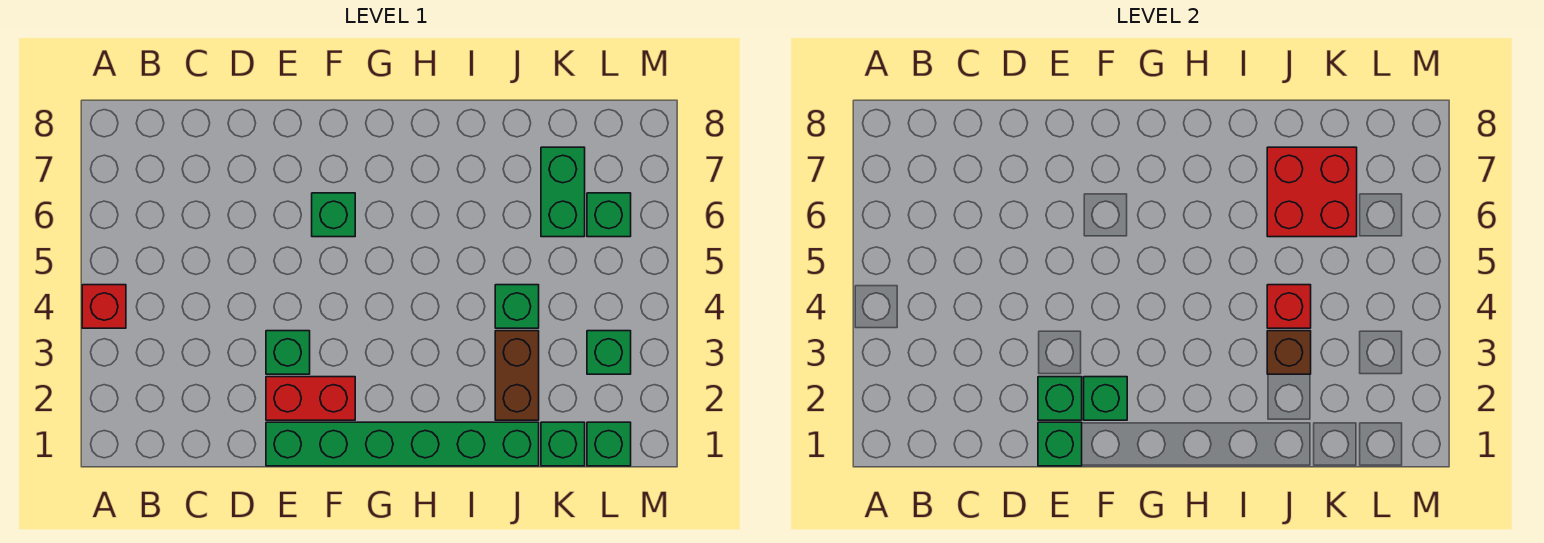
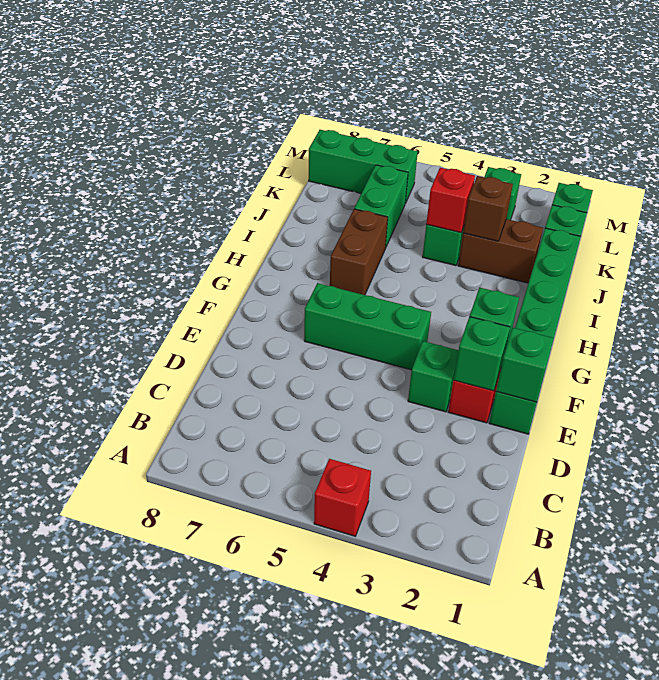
green 1x1 brick [312,193,355,237] -> green 1x3 brick [304,283,431,370]
none -> brown 1x2 brick [330,209,388,295]
red 2x2 brick [1267,147,1357,237] -> none
green 1x2 brick [541,147,585,237] -> green 1x2 brick turned to [354,165,408,248]
green 1x1 brick [587,193,631,237] -> green 1x3 brick [309,130,418,203]

